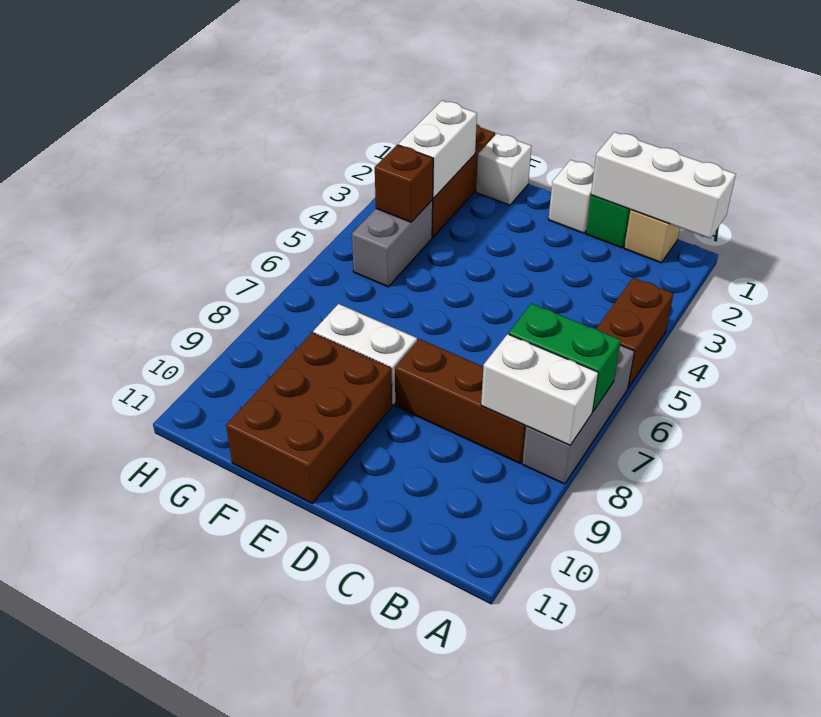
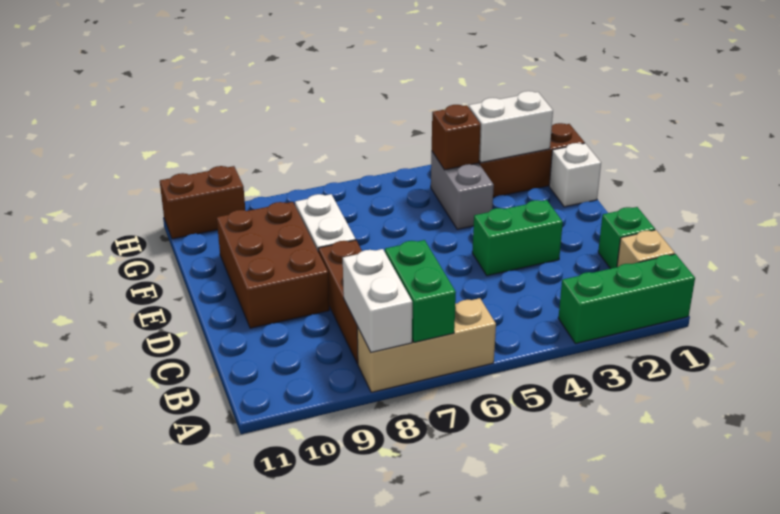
none -> green 1x3 brick [558,254,695,344]
white 1x3 brick [591,132,736,239] -> none
brown 1x2 brick [596,278,674,388] -> brown 1x2 brick moved to [160,166,245,239]
grey 1x3 brick [522,345,634,484] -> tan 1x3 brick [357,298,496,392]
white 1x1 brick [548,160,594,233] -> none
none -> green 1x2 brick [472,200,563,276]
brown 2x3 brick [226,333,392,503] -> brown 2x3 brick turned to [217,202,329,328]
grey 1x2 brick [352,200,433,287] -> grey 1x2 brick turned to [431,152,494,229]

